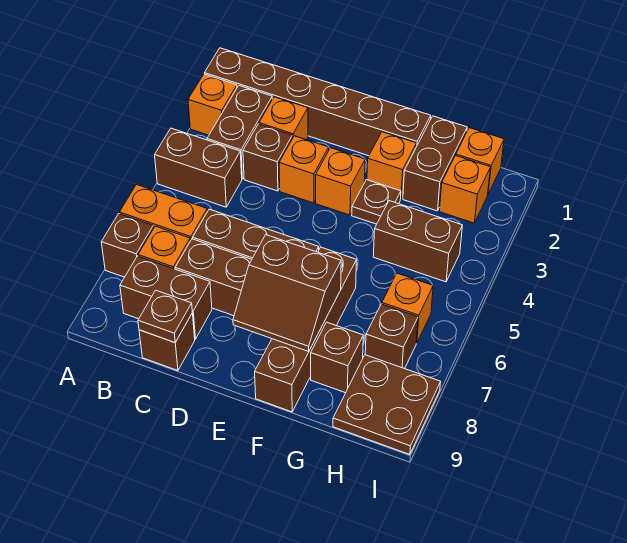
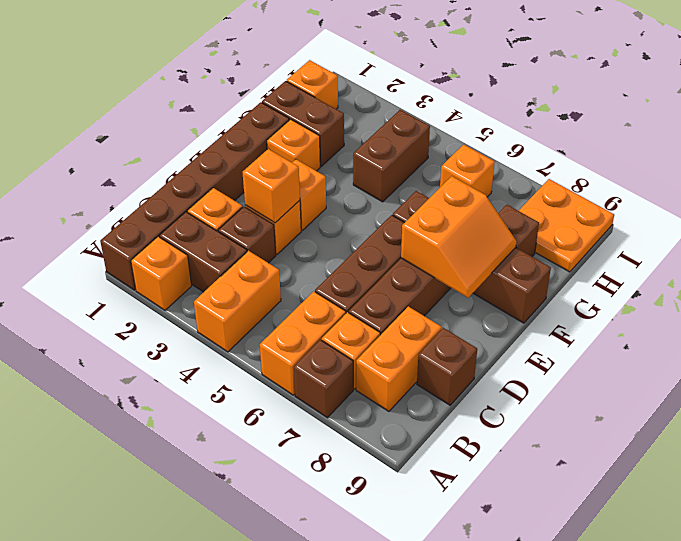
brown 1x2 brick [155,128,242,207] -> orange 1x2 brick [194,251,281,352]
brown 1x2 brick [120,256,212,339] -> orange 1x2 brick [356,306,442,411]
brown 1x1 plate [138,290,192,343] -> none
brown 2x2 slope [233,235,341,351] -> orange 2x2 slope [401,176,516,298]
brown 1x1 plate [352,180,401,224] -> none
orange 1x1 brick [439,156,491,223] -> orange 1x1 brick moved to [243,149,300,223]
brown 1x1 brick [365,304,418,369] -> none
brown 2x2 plate [333,355,441,455] -> orange 2x2 plate [519,179,614,272]

